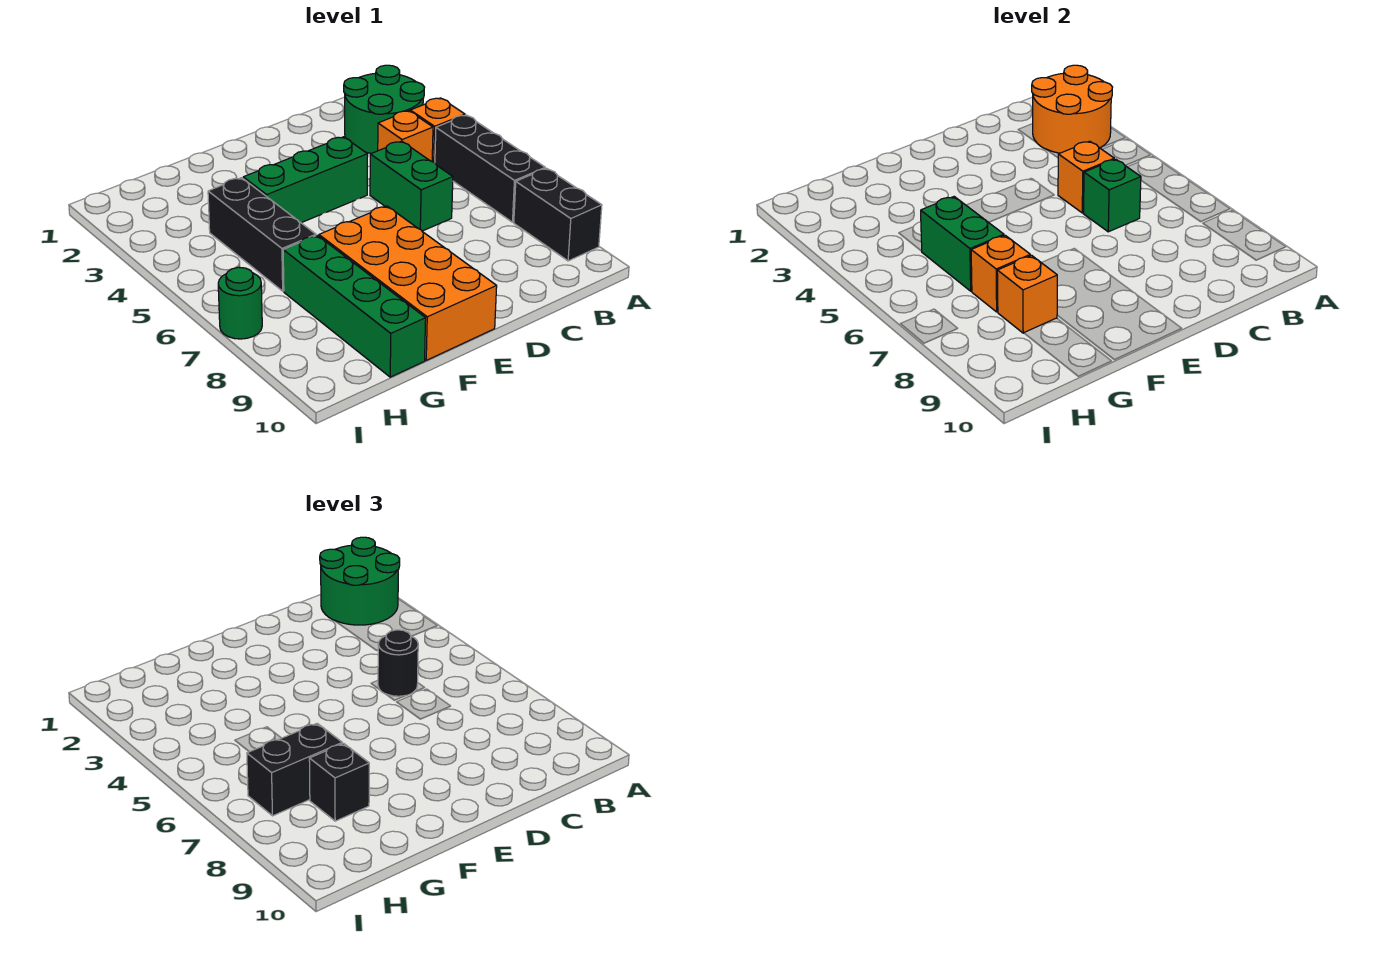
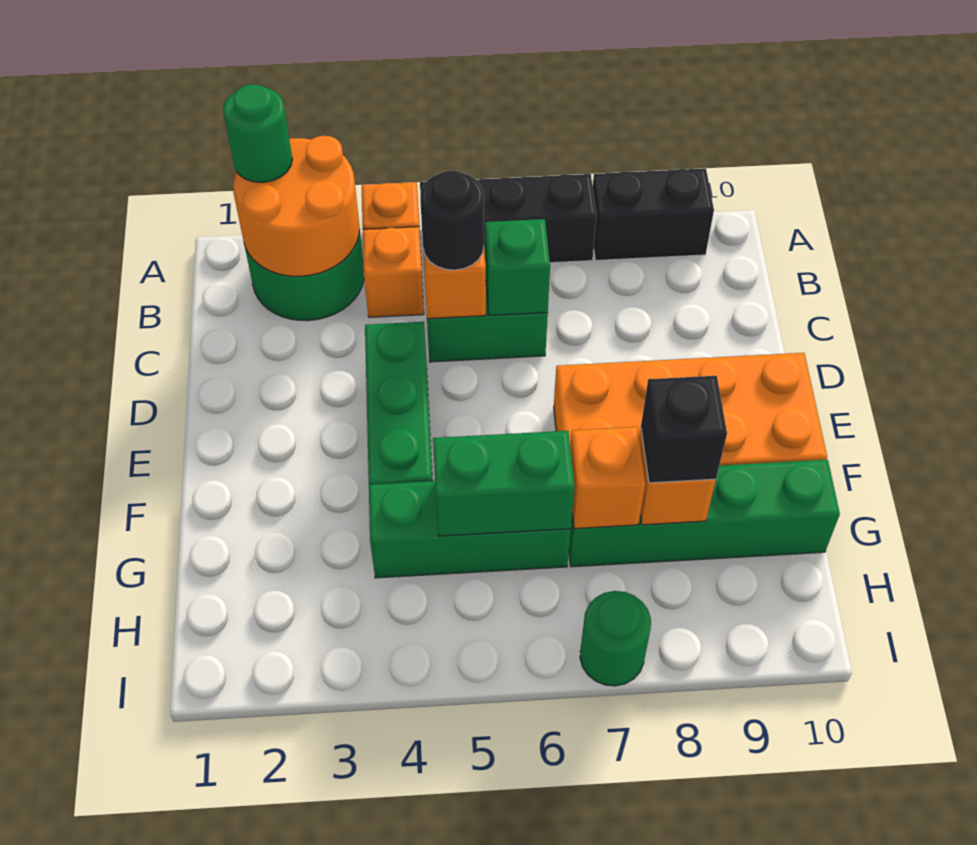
green 2x2 round brick [320,537,400,625] -> green 1x1 round brick [223,84,292,182]
black 1x3 brick [208,178,316,291] -> green 1x3 brick [369,481,571,578]
black 1x2 brick [247,723,342,816] -> none

